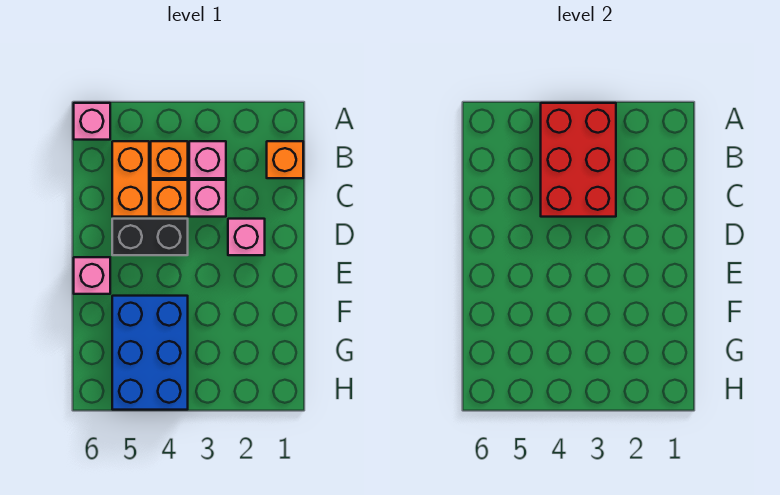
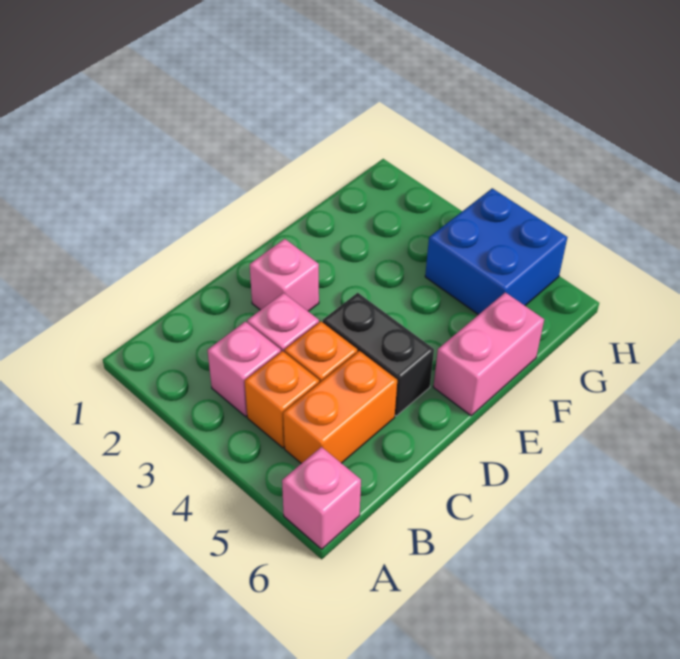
red 2x3 brick [541,103,616,217] -> none
orange 1x1 brick [267,141,303,178] -> none
pink 1x1 brick [74,257,110,294] -> pink 1x2 brick [433,292,544,416]
blue 2x3 brick [112,296,188,410] -> blue 2x2 brick [425,188,568,315]

